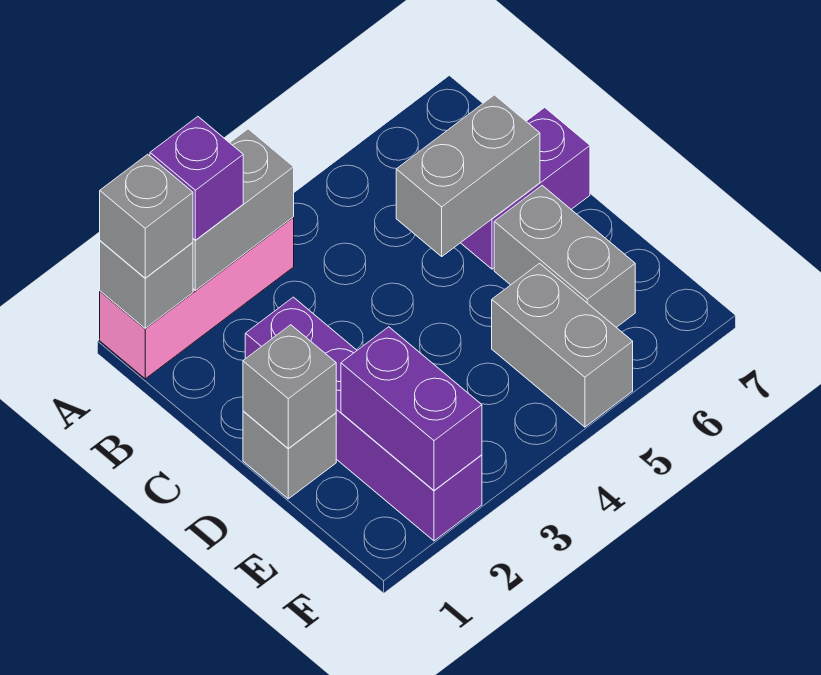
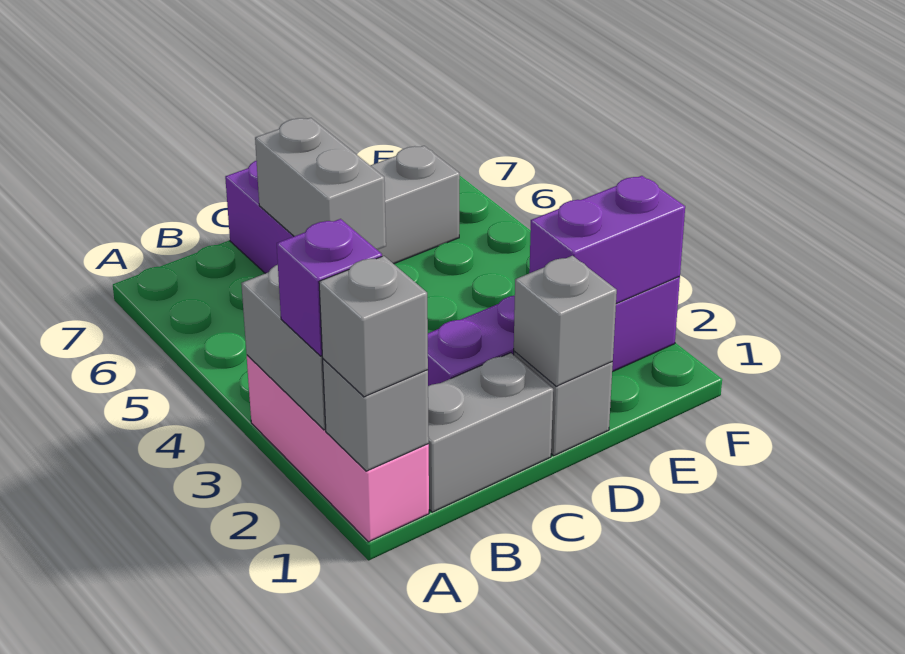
grey 1x2 brick [492,263,633,427] -> grey 1x2 brick moved to [428,353,553,512]

